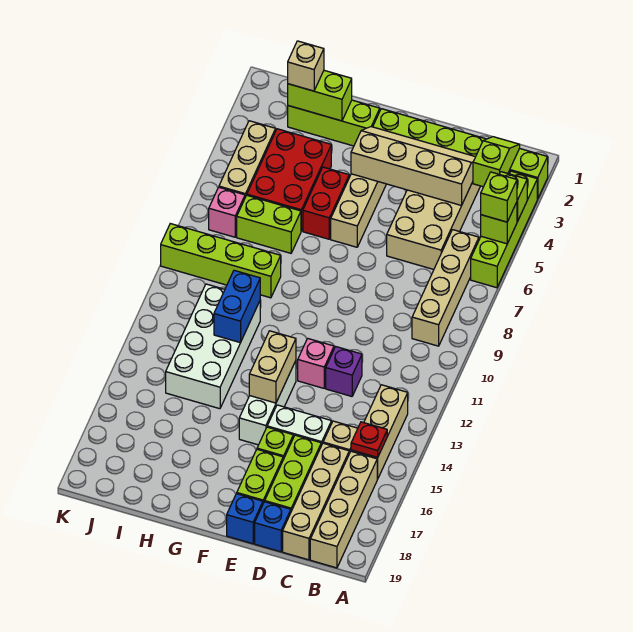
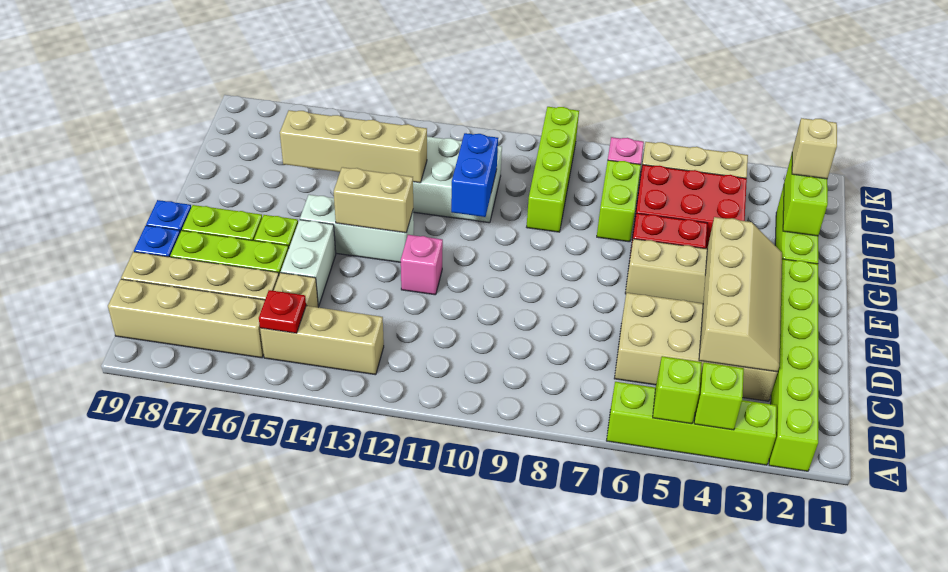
lime 1x1 brick [481,172,517,222] -> none
lime 1x2 slope [473,137,520,187] -> none
tan 1x4 brick [412,230,479,346] -> tan 1x4 brick moved to [280,110,427,183]
purple 1x1 brick [326,347,362,396] -> none
blue 1x2 brick [214,270,260,343] -> blue 1x2 brick turned to [451,133,498,217]

